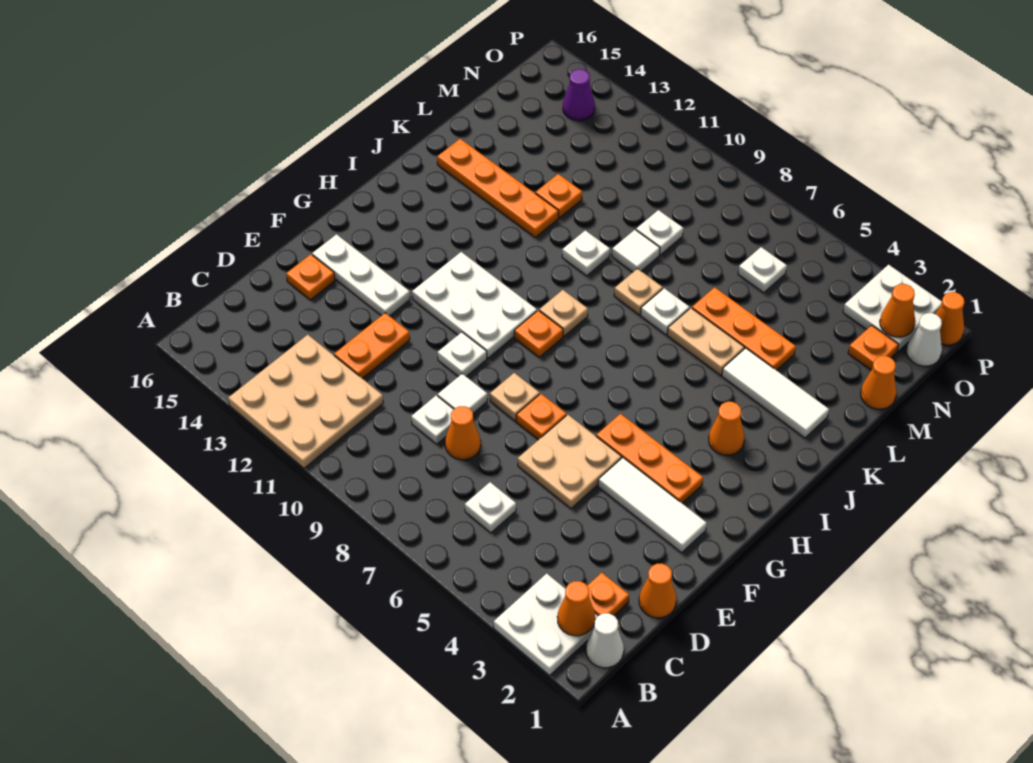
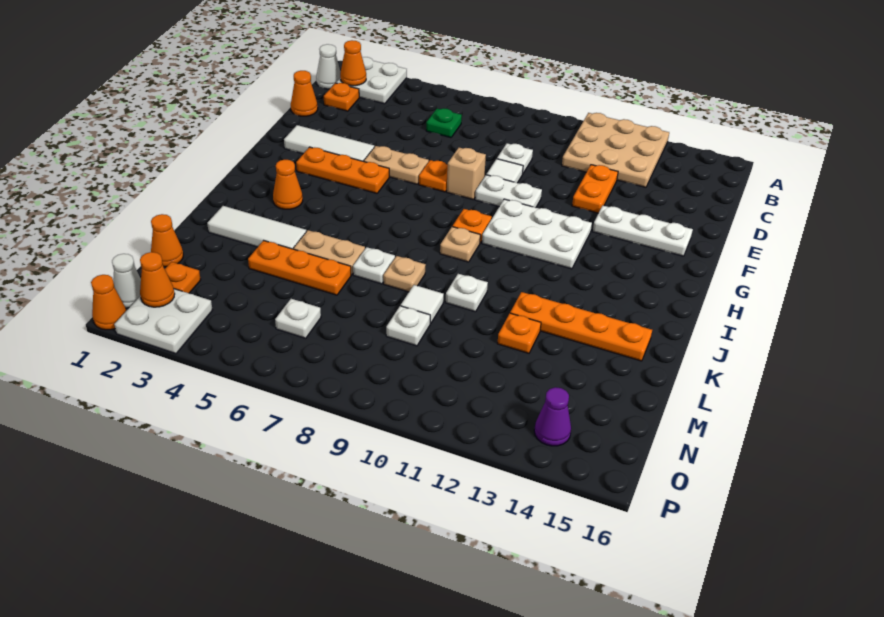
white 1x1 plate [465,482,516,533] -> green 1x1 plate [426,108,462,138]
orange 1x1 cone [445,406,481,460] -> none
tan 2x2 plate [518,415,621,509] -> tan 1x2 plate [364,146,429,184]
orange 1x1 plate [286,254,335,300] -> none
tan 1x1 plate [490,373,540,421] -> tan 1x1 brick [447,148,486,200]
white 1x1 plate [437,332,487,377] -> white 1x2 plate [475,175,542,208]

